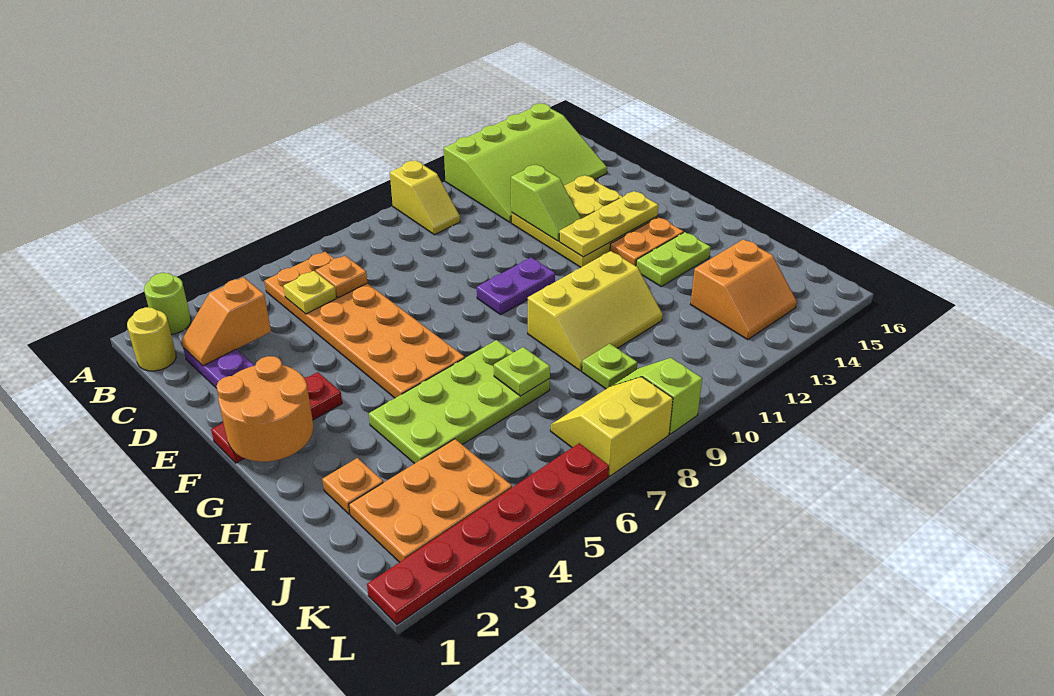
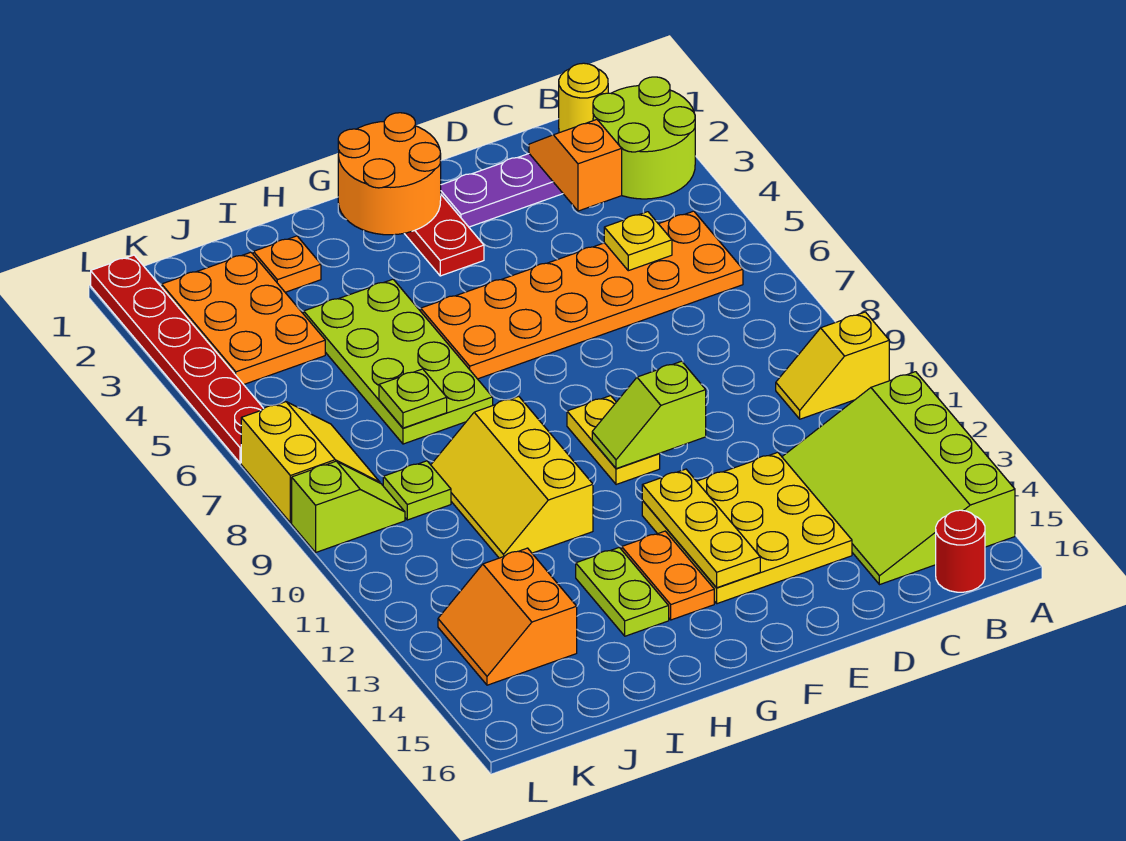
lime 1x1 round brick [144,273,191,334] -> lime 2x2 round brick [593,77,695,199]
none -> red 1x1 round brick [936,510,985,592]
orange 1x1 plate [315,256,367,298] -> none
lime 1x2 slope [511,165,581,241] -> lime 1x2 slope moved to [592,361,706,469]
purple 1x2 plate [477,258,555,315] -> yellow 1x2 plate [567,396,660,485]

